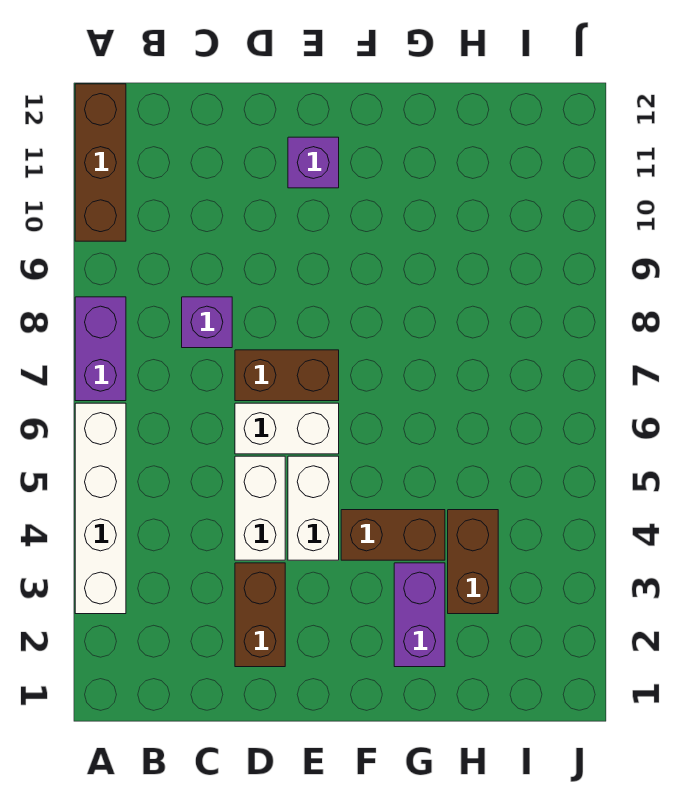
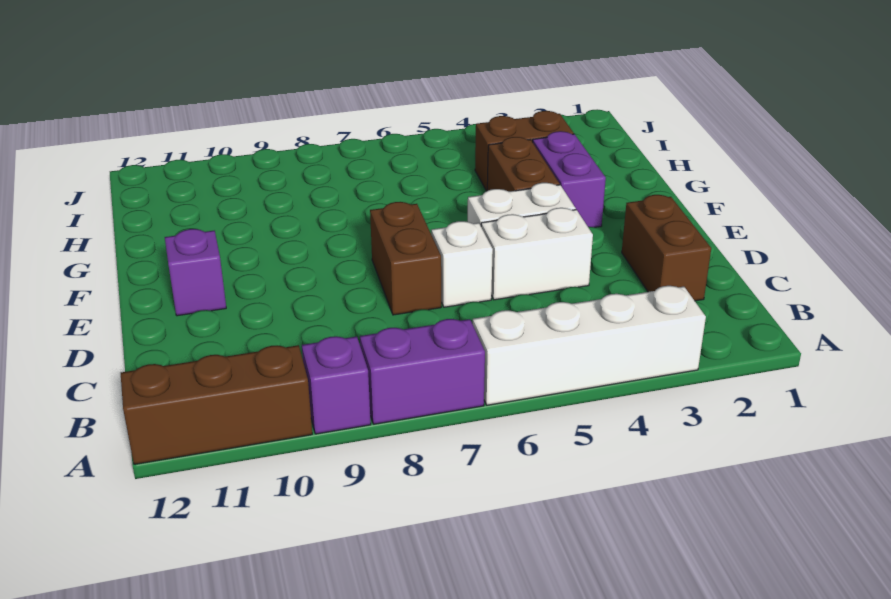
purple 1x1 brick [182,297,232,348] -> purple 1x1 brick moved to [302,336,371,434]
brown 1x2 brick [235,563,285,667] -> brown 1x2 brick turned to [622,195,711,301]
white 1x2 brick [235,403,339,454] -> white 1x1 brick [431,221,493,307]
purple 1x2 brick [394,563,445,667] -> purple 1x2 brick turned to [533,131,606,227]

